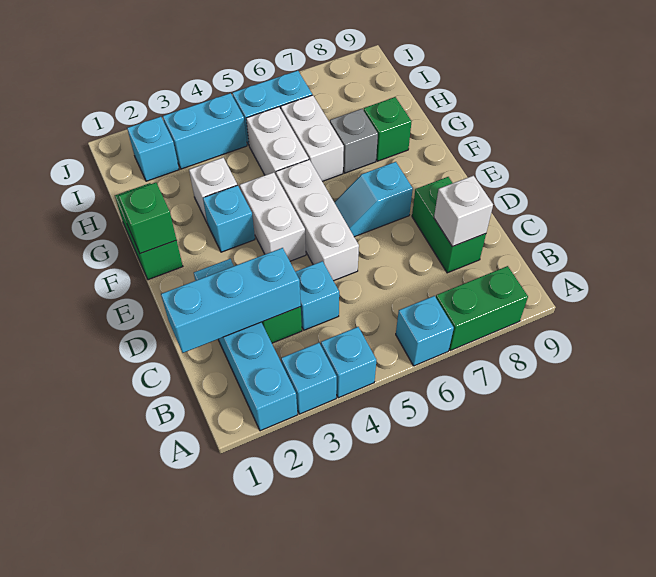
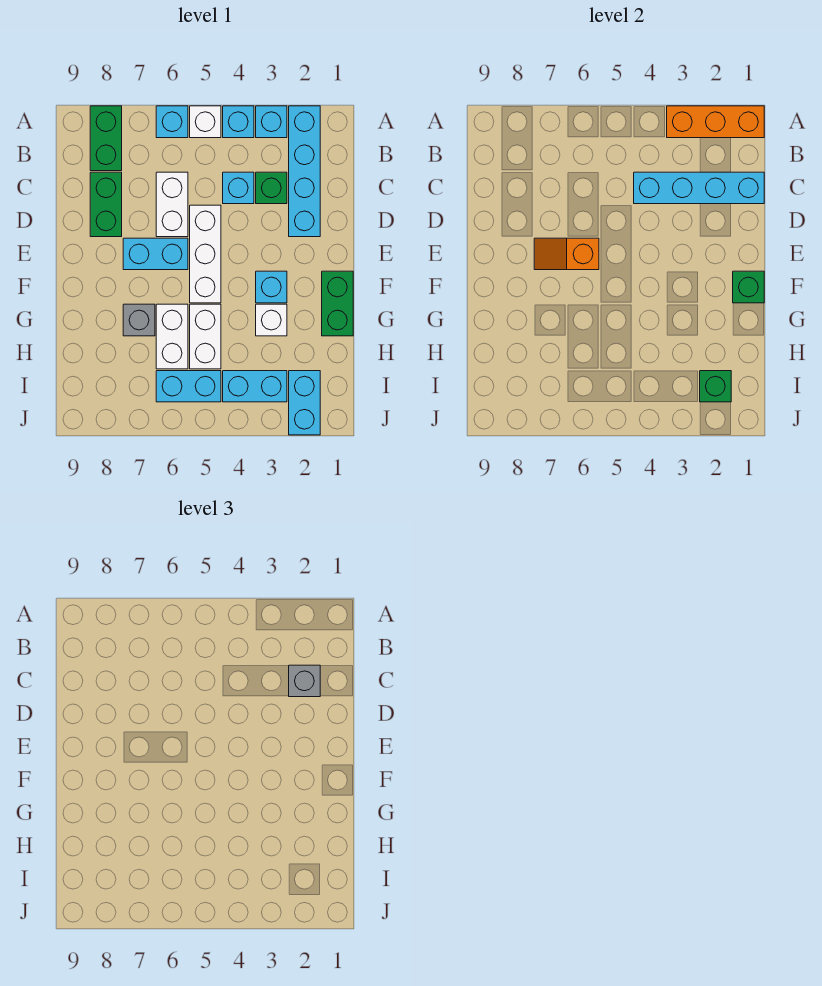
none -> orange 1x3 brick [667,106,764,138]
green 1x2 brick [436,266,528,350] -> green 1x2 brick turned to [90,106,122,171]
cyan 1x3 brick [161,248,301,353] -> cyan 1x4 brick [634,172,764,204]
none -> grey 1x1 brick [289,665,320,697]
white 1x1 brick [434,176,493,247] -> white 1x1 brick moved to [190,106,221,138]
white 1x2 brick [240,172,306,261] -> white 1x2 brick moved to [156,172,188,237]
cyan 1x2 slope [334,162,413,237] -> cyan 1x2 brick [123,238,188,270]
none -> orange 1x2 slope [534,238,599,270]
green 1x1 brick [364,97,412,161] -> green 1x1 brick moved to [700,371,731,402]
cyan 1x1 brick [127,117,179,181] -> cyan 1x2 brick [289,371,320,435]

